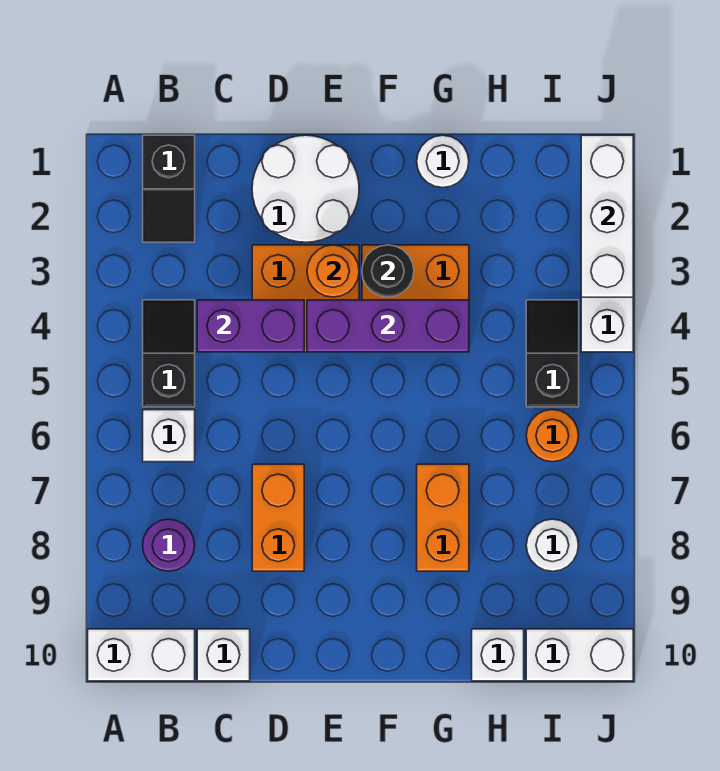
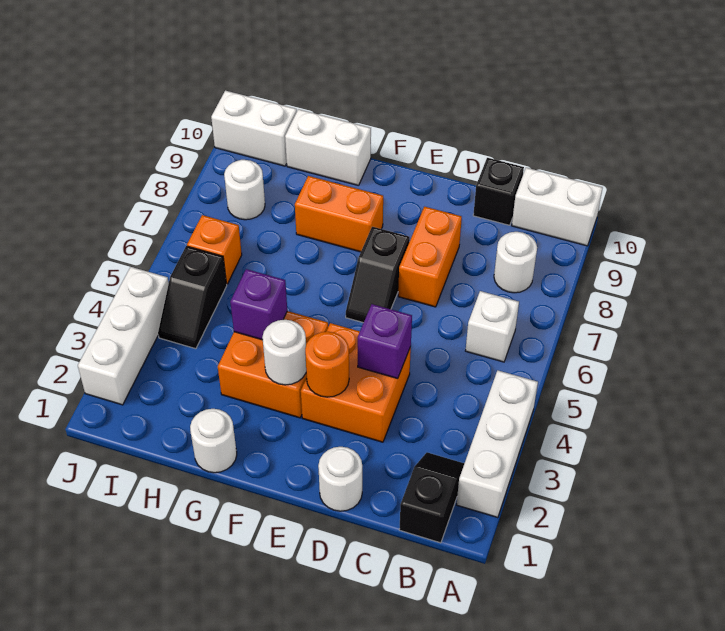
black 1x2 slope [143,300,195,407] -> black 1x2 slope moved to [346,227,410,323]
purple 1x1 round brick [143,519,195,571] -> white 1x1 round brick [494,232,537,293]
purple 1x2 brick [197,300,304,352] -> purple 1x1 brick [358,304,412,378]
white 1x1 brick [197,629,250,681] -> black 1x1 brick [473,158,524,225]
white 2x2 round brick [252,135,359,242] -> white 1x1 round brick [318,447,362,511]
purple 1x3 brick [307,300,469,352] -> purple 1x1 brick [230,269,287,340]
black 1x1 round brick [362,245,414,297] -> white 1x1 round brick [262,320,306,385]
orange 1x2 brick [417,464,469,571] -> orange 1x2 brick turned to [295,176,383,252]
white 1x1 brick [472,629,524,681] -> white 1x2 brick [285,109,371,186]
orange 1x1 round brick [526,410,579,462] -> orange 1x1 brick [187,215,242,284]
white 1x3 brick [581,135,633,297] -> white 1x3 brick moved to [457,370,538,518]

